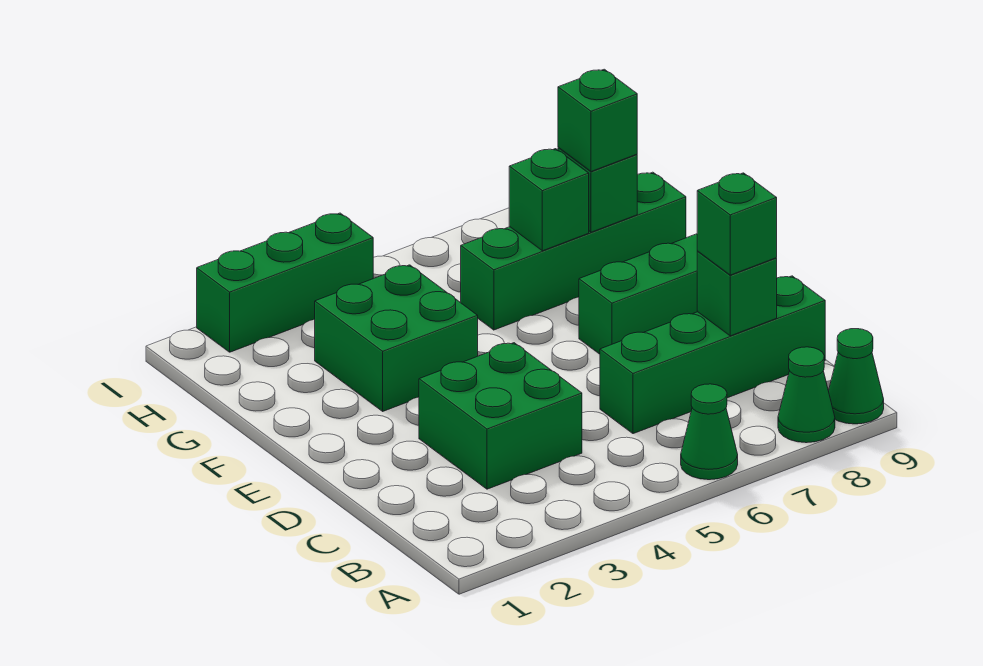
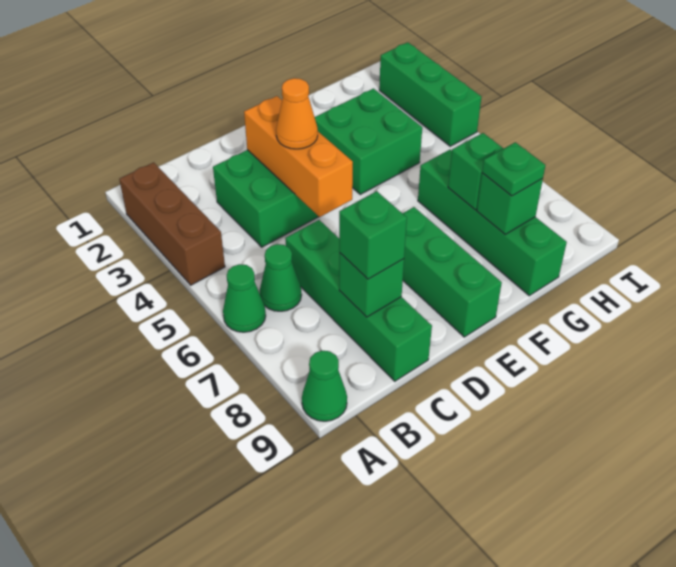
none -> brown 1x3 brick [119,162,225,285]
green 1x1 cone [778,347,835,443] -> green 1x1 cone moved to [260,244,302,311]
none -> orange 1x3 brick [244,96,353,217]
none -> orange 1x1 cone [276,78,318,149]
green 1x1 brick [558,69,637,172] -> green 1x1 plate [482,142,545,196]

